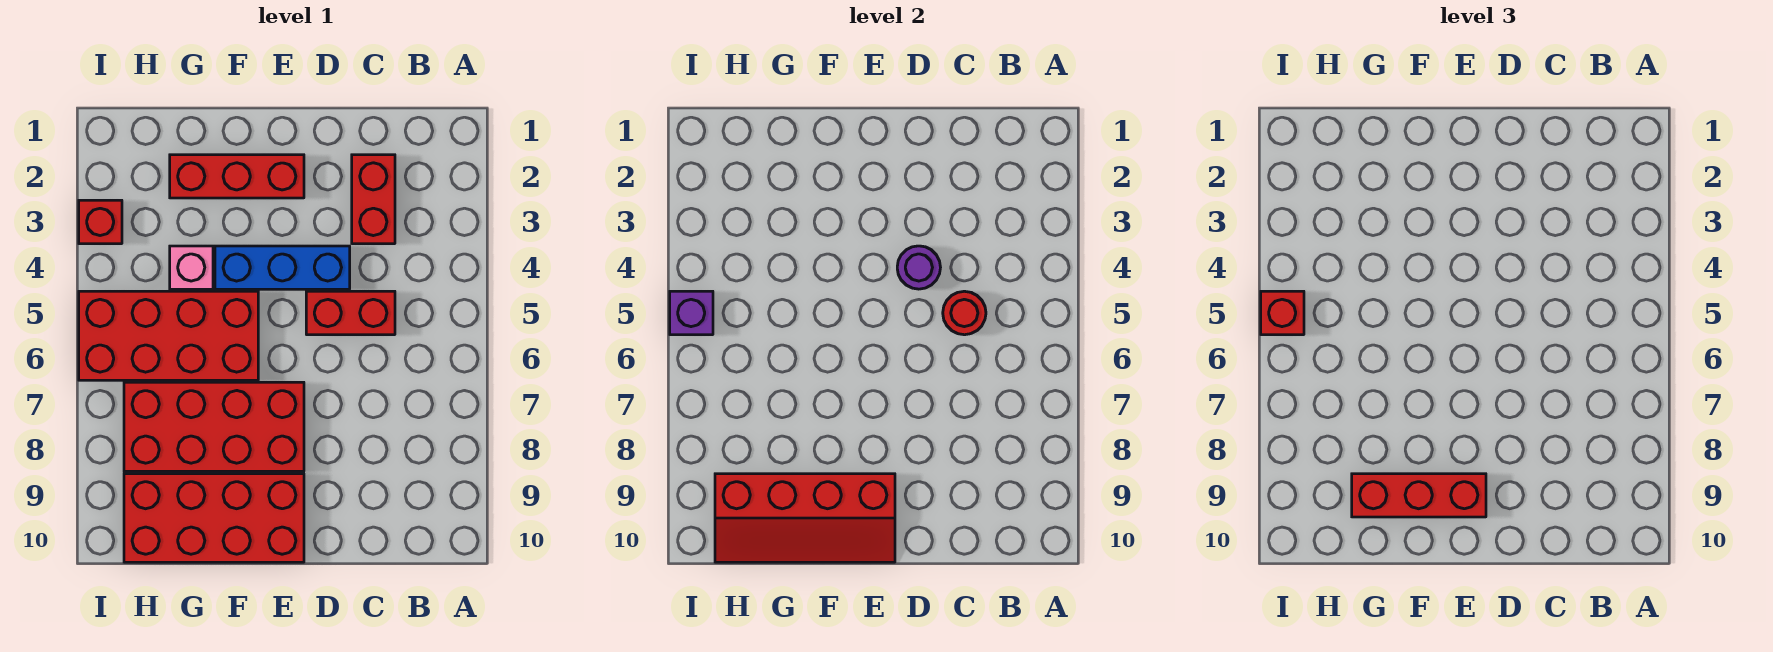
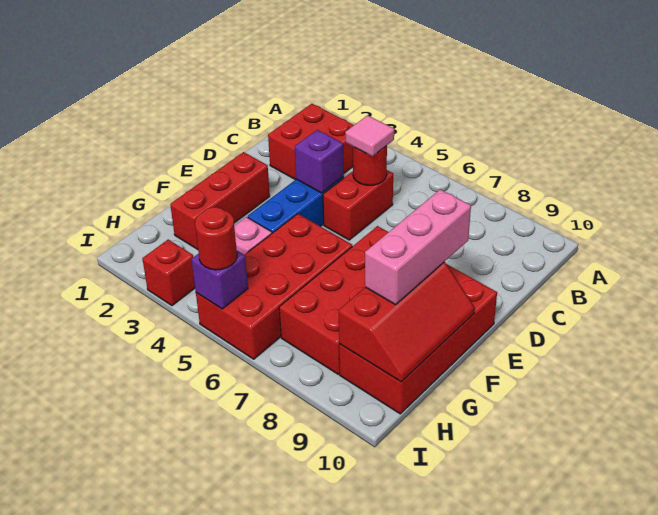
red 1x2 brick [352,155,395,244] -> red 2x2 brick [268,104,354,180]
none -> pink 1x1 tile [345,115,394,156]
purple 1x1 round brick [897,246,940,289] -> purple 1x1 brick [295,130,344,193]
red 2x4 slope [715,474,895,562] -> red 2x3 slope [339,262,475,382]
red 1x3 brick [1352,474,1486,517] -> pink 1x3 brick [365,189,471,305]
red 1x1 brick [1261,291,1304,335] -> red 1x1 round brick [195,207,237,270]

